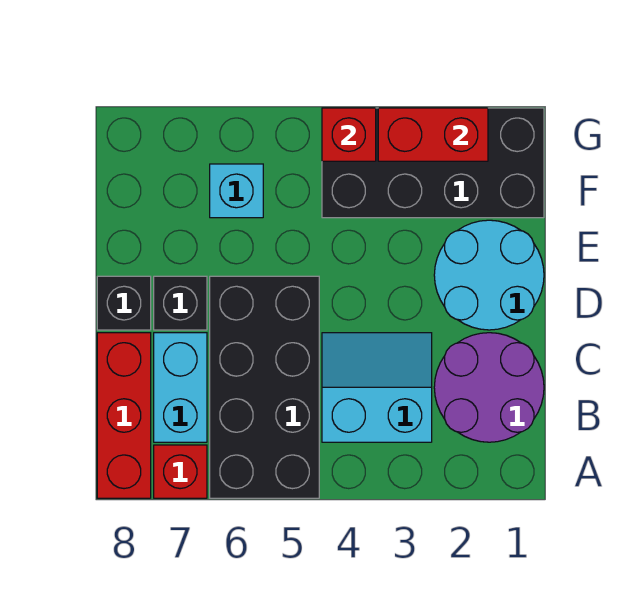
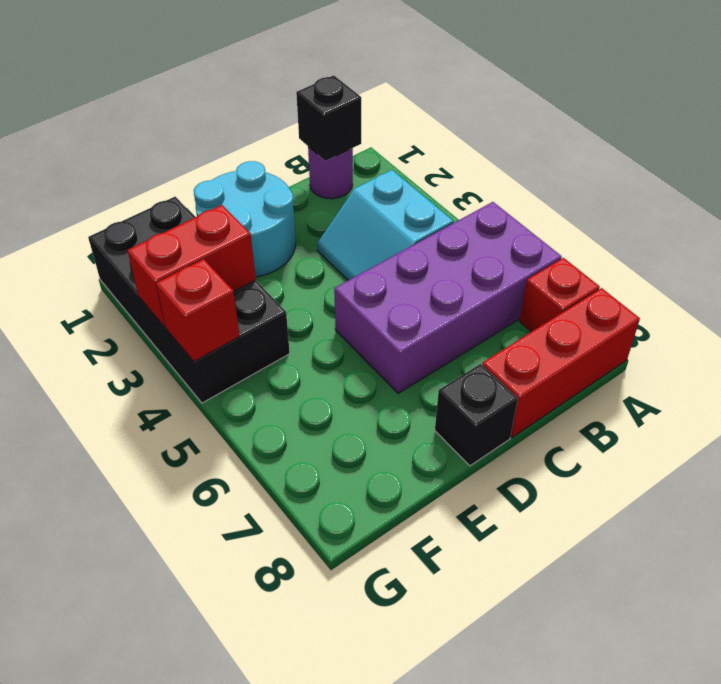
black 2x4 brick [210,276,319,498] -> purple 2x4 brick [334,202,562,393]
purple 2x2 round brick [434,333,544,442] -> purple 1x1 round brick [308,147,353,199]
cyan 1x2 brick [154,333,207,442] -> none
black 1x1 brick [154,276,207,330] -> black 1x1 brick moved to [296,75,361,161]
cyan 1x1 brick [210,164,263,218] -> none
red 1x2 brick [378,108,488,161] -> red 1x2 brick turned to [127,205,256,327]

